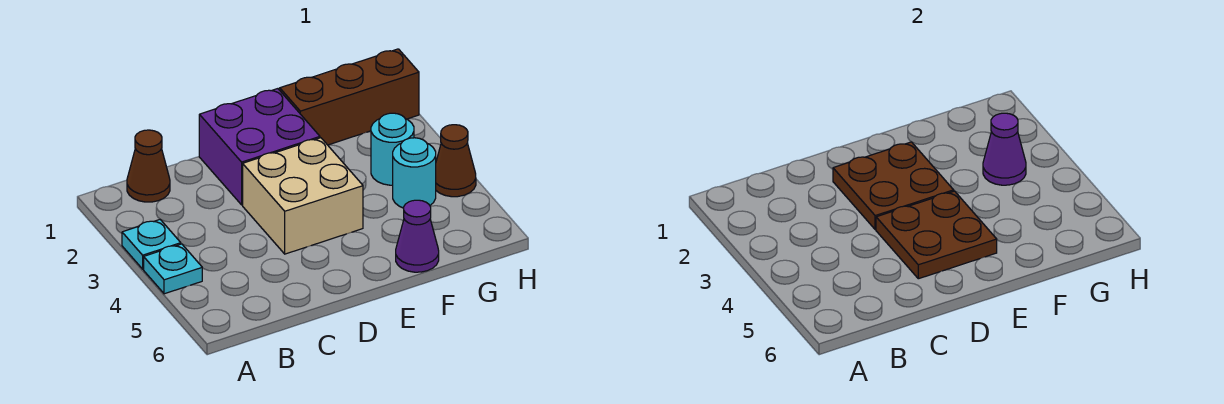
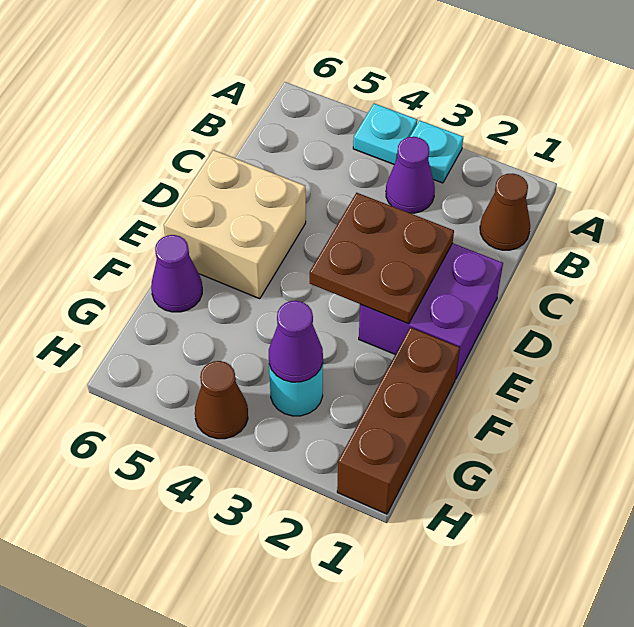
none -> purple 1x1 cone [386,137,435,213]
tan 2x2 brick [243,138,363,254] -> tan 2x2 brick moved to [164,150,306,299]
brown 2x2 plate [876,191,997,279] -> none
cyan 1x1 round brick [393,138,436,208] -> none

